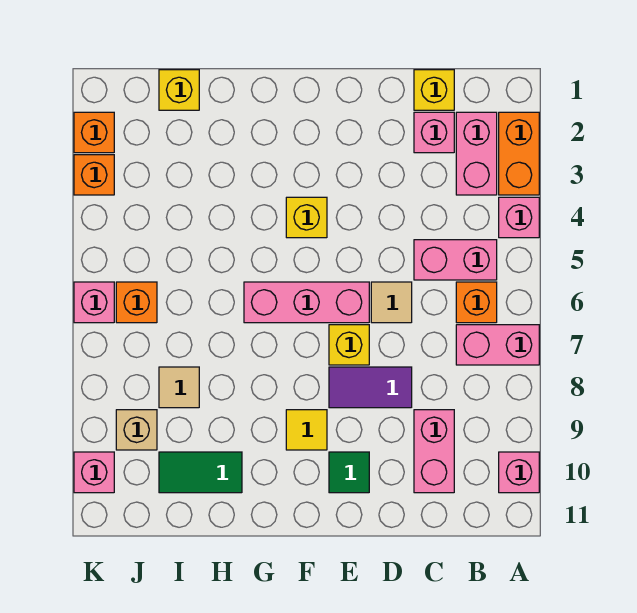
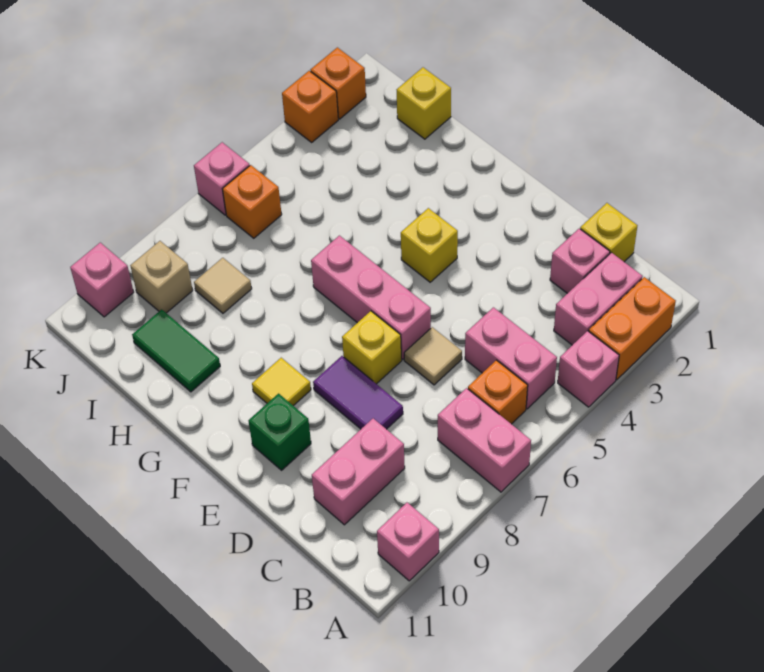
green 1x1 tile [329,452,369,493] -> green 1x1 brick [249,394,311,470]

